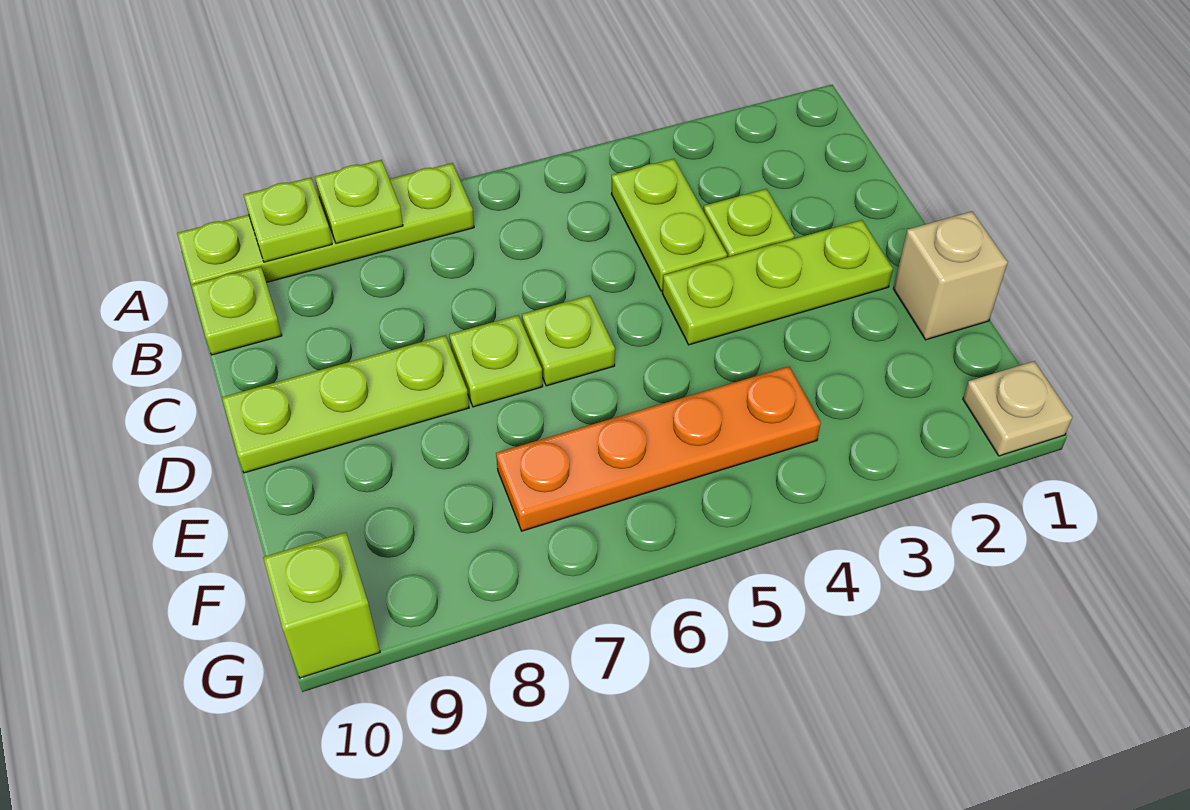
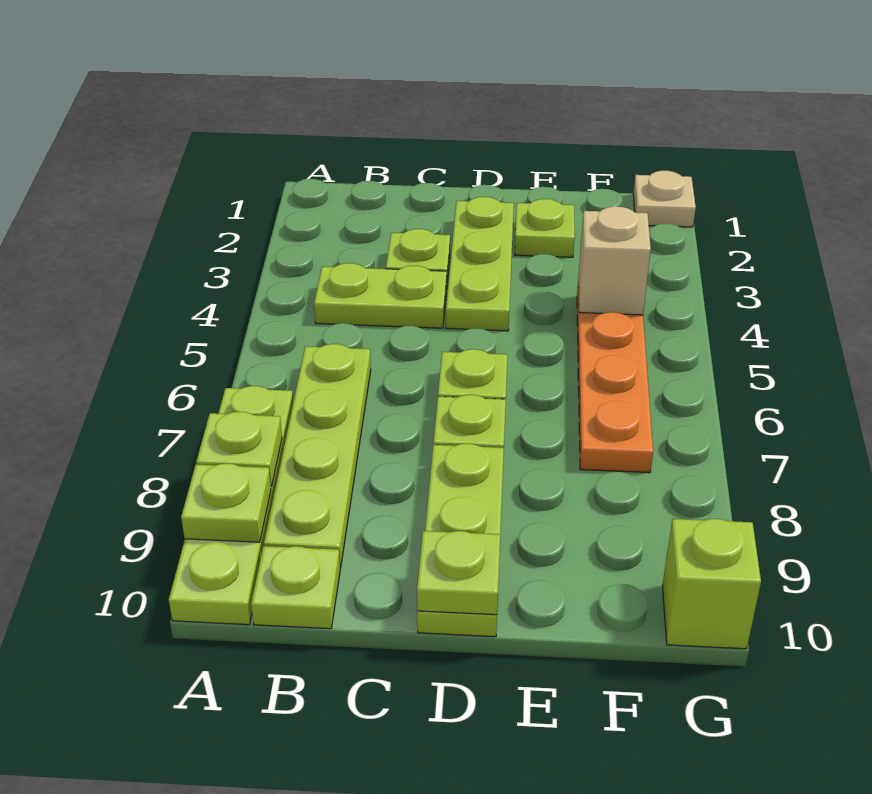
none -> lime 1x4 plate [264,344,371,568]
none -> lime 1x1 plate [417,531,500,615]
tan 1x1 brick [893,211,1008,340] -> tan 1x1 brick moved to [579,206,651,315]
none -> lime 1x1 plate [515,199,575,257]

